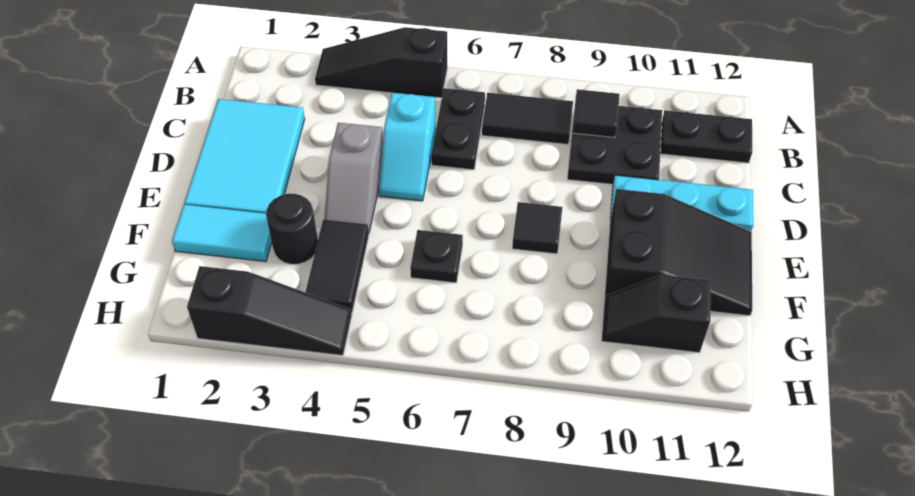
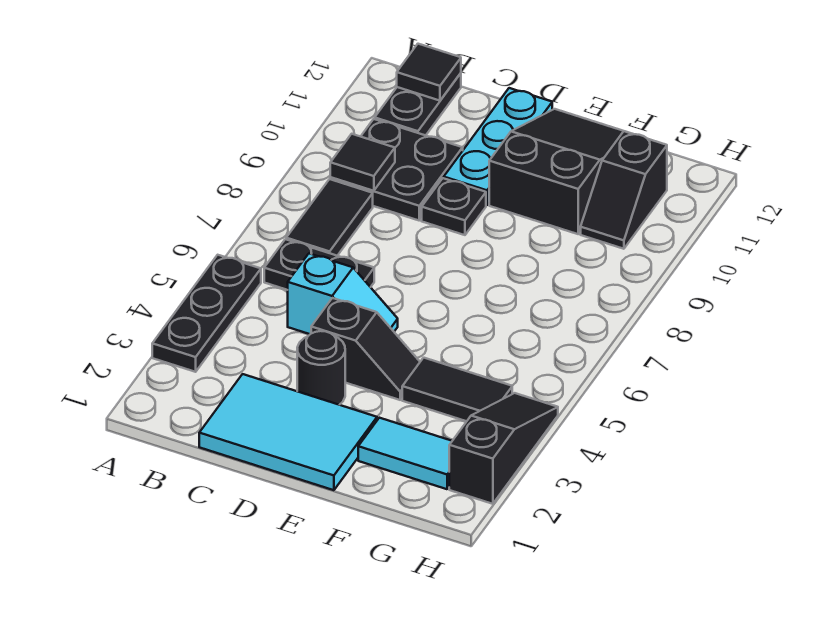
black 1x3 slope [315,27,447,98] -> black 1x3 plate [152,255,261,372]
grey 1x2 slope [324,123,383,232] -> black 1x2 slope [311,298,420,400]
black 1x1 tile [512,202,562,254] -> black 1x1 tile moved to [397,44,461,101]
cyan 1x2 tile [172,204,272,262] -> cyan 1x2 tile turned to [358,418,452,489]
black 1x1 round brick [266,194,318,264] -> black 1x1 round brick moved to [297,331,345,405]
black 1x1 plate [410,230,463,283] -> black 1x1 plate moved to [422,178,486,235]

